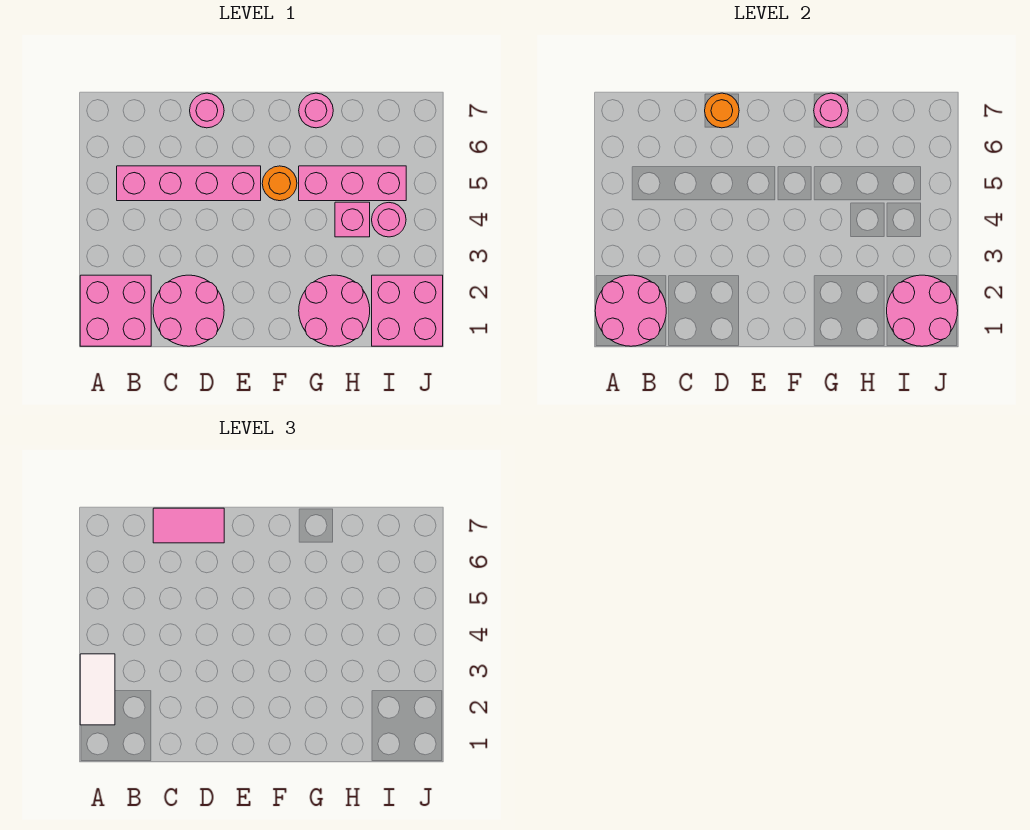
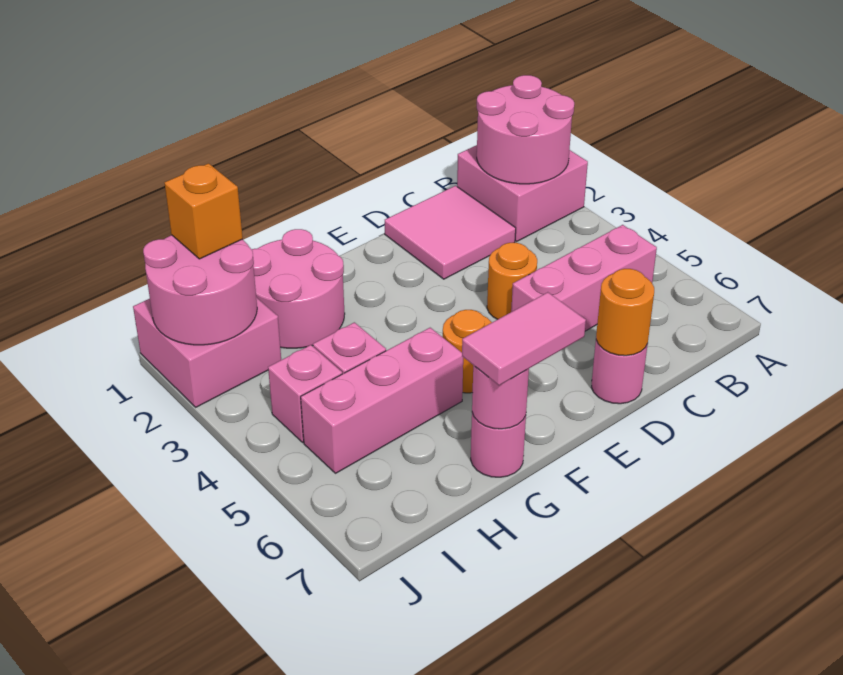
white 1x2 tile [80,654,115,725] -> none
pink 1x4 brick [117,166,261,201] -> pink 1x3 brick [511,225,657,331]
pink 2x2 round brick [153,275,224,346] -> pink 2x2 tile [385,186,516,279]
pink 1x2 tile [153,508,224,543] -> pink 1x2 tile moved to [462,292,586,385]
none -> orange 1x1 round brick [487,243,537,319]
none -> orange 1x1 brick [165,163,243,259]
pink 1x1 round brick [372,203,406,237] -> pink 1x1 brick [268,345,342,443]

